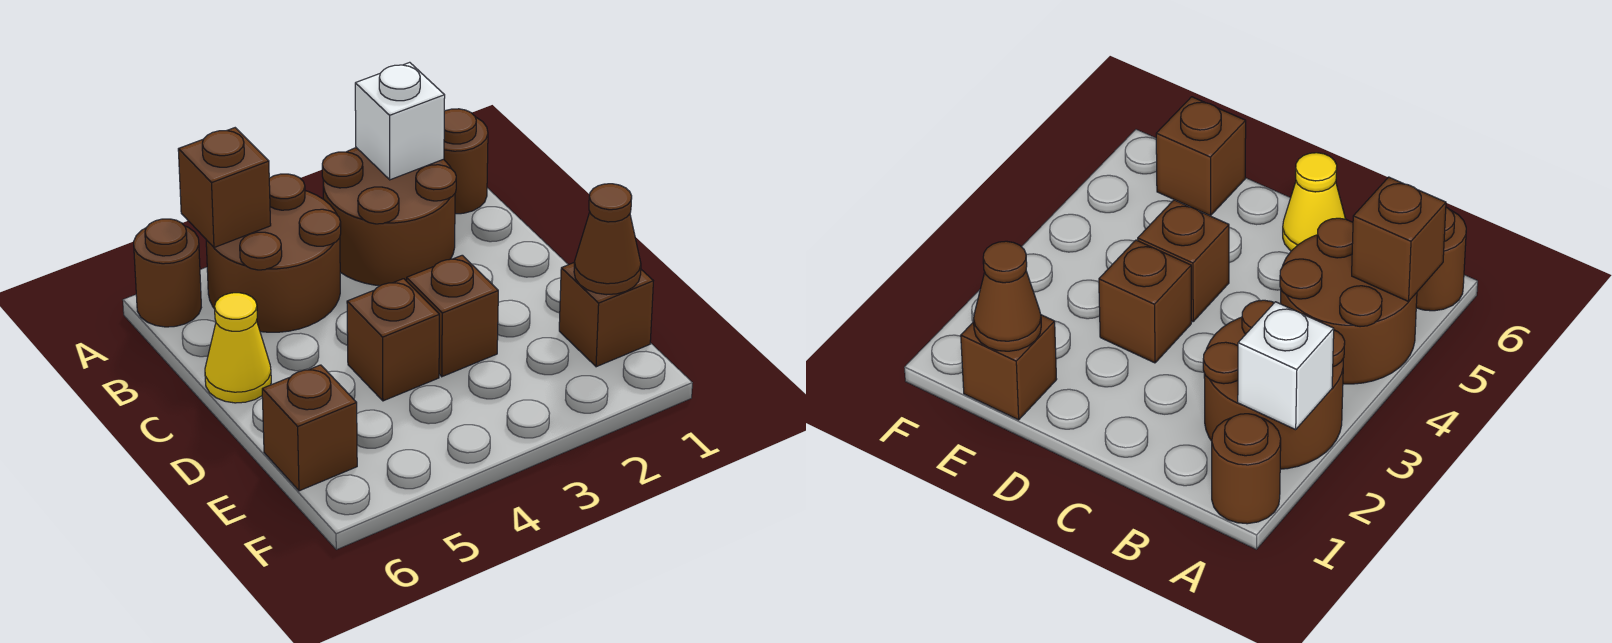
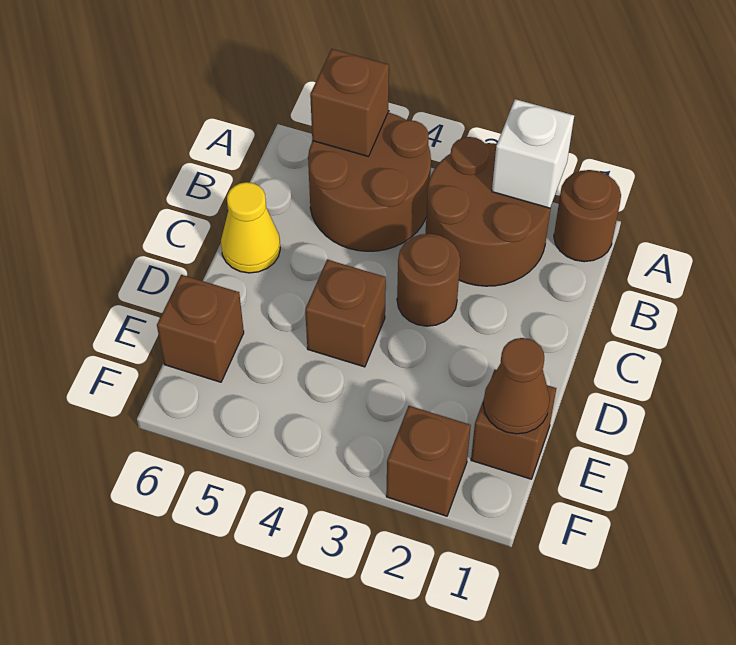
brown 1x1 round brick [134,219,201,327] -> brown 1x1 round brick moved to [397,234,460,326]
brown 1x1 brick [407,255,498,377] -> brown 1x1 brick moved to [386,406,471,516]

